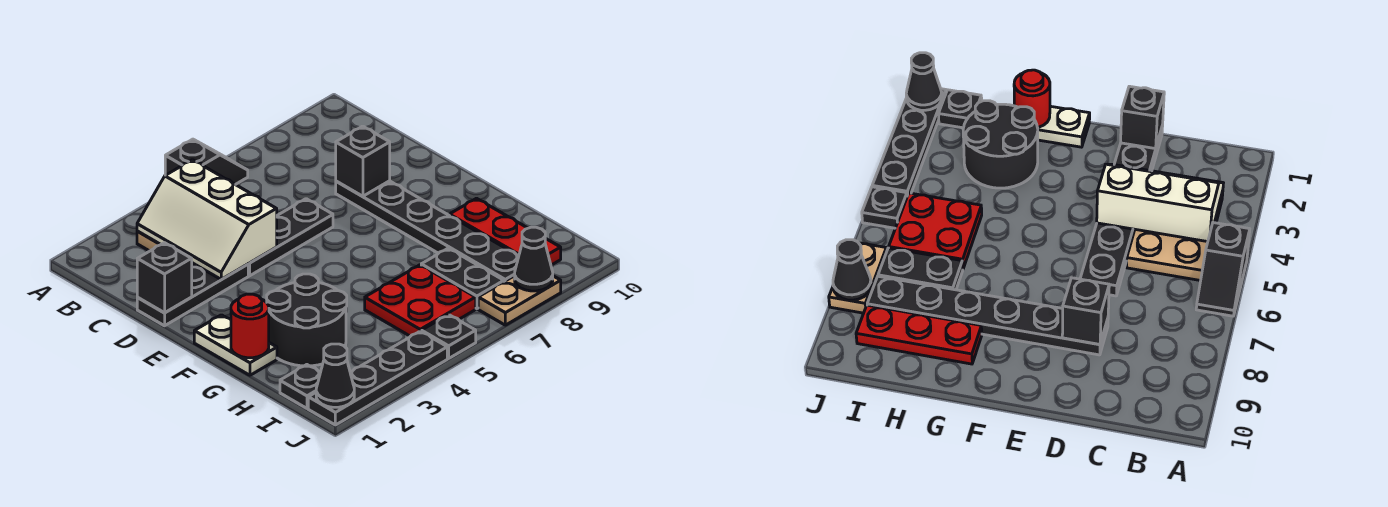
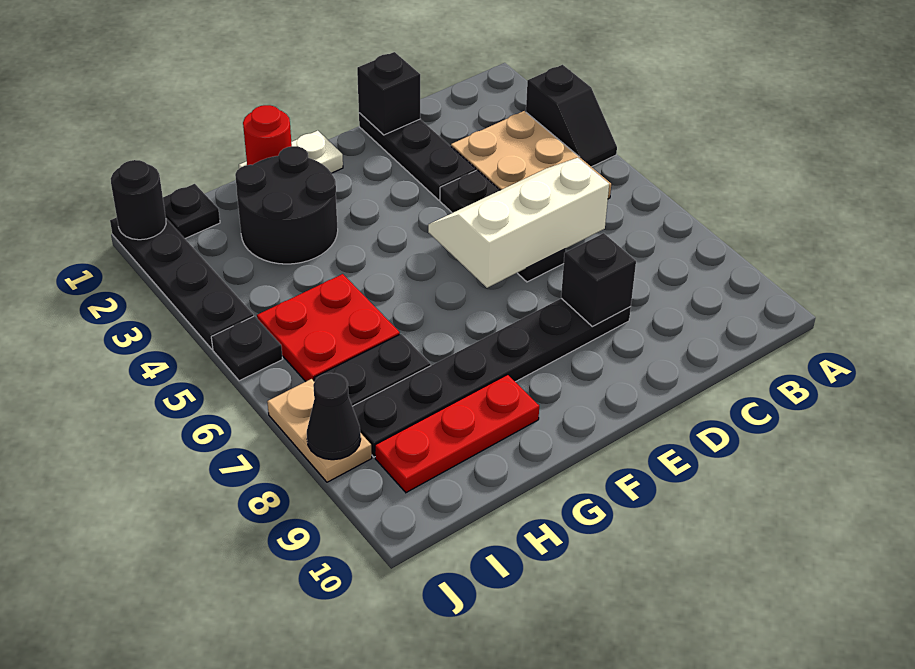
black 1x2 slope [165,139,248,185] -> black 1x2 slope moved to [526,65,617,167]
white 2x3 slope [137,160,277,279] -> white 2x3 slope moved to [428,158,609,288]
black 1x1 cone [316,344,354,407] -> black 1x1 round brick [111,160,166,240]

